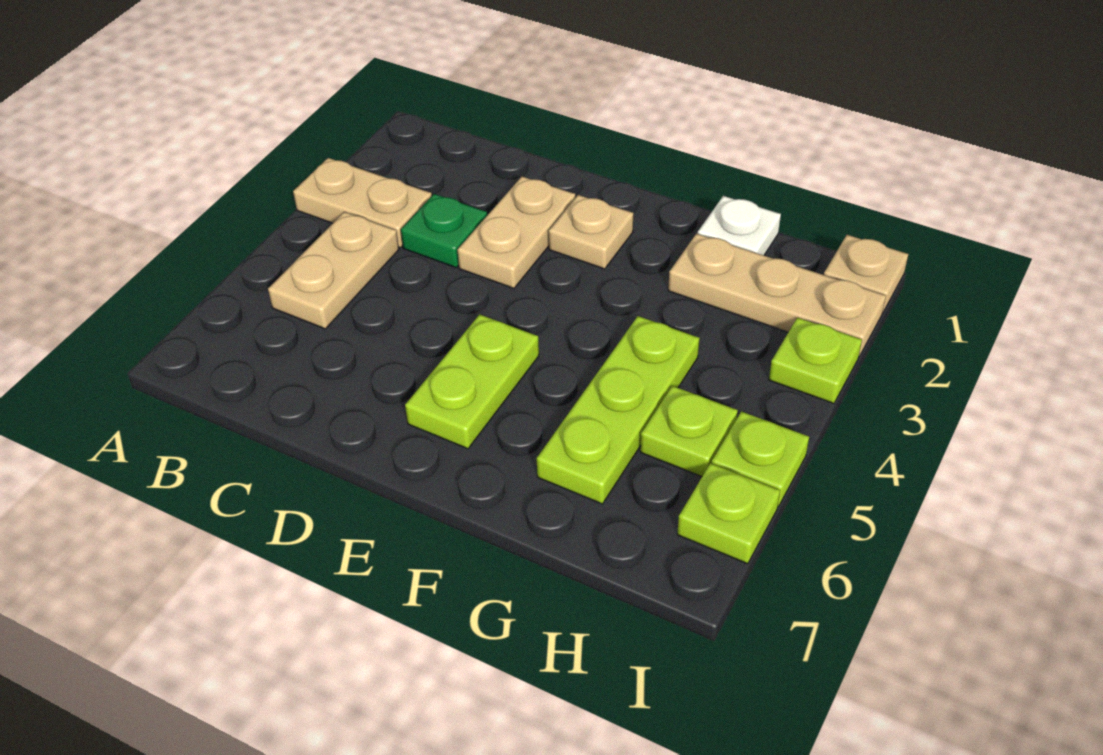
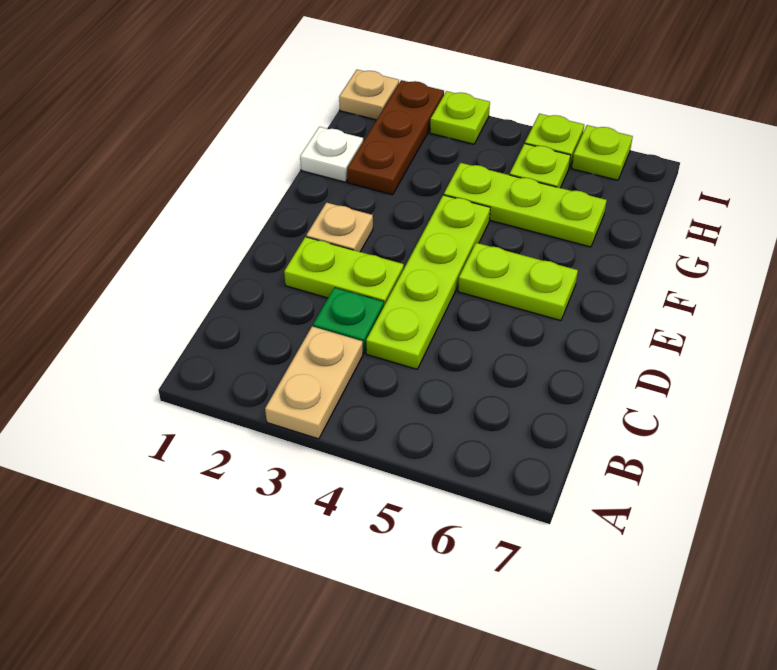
tan 1x2 plate [268,212,399,329] -> none
none -> lime 1x4 plate [366,195,490,369]
tan 1x2 plate [458,177,575,288] -> lime 1x2 plate [284,237,404,305]
tan 1x3 plate [668,234,886,356] -> brown 1x3 plate [347,80,444,195]

